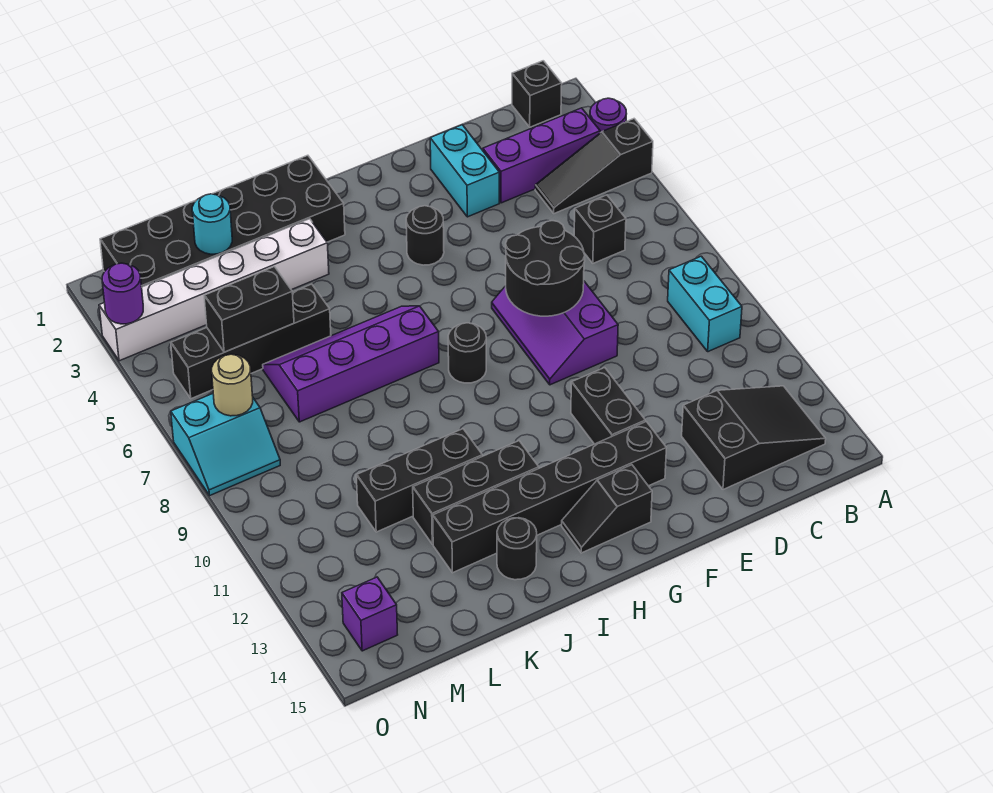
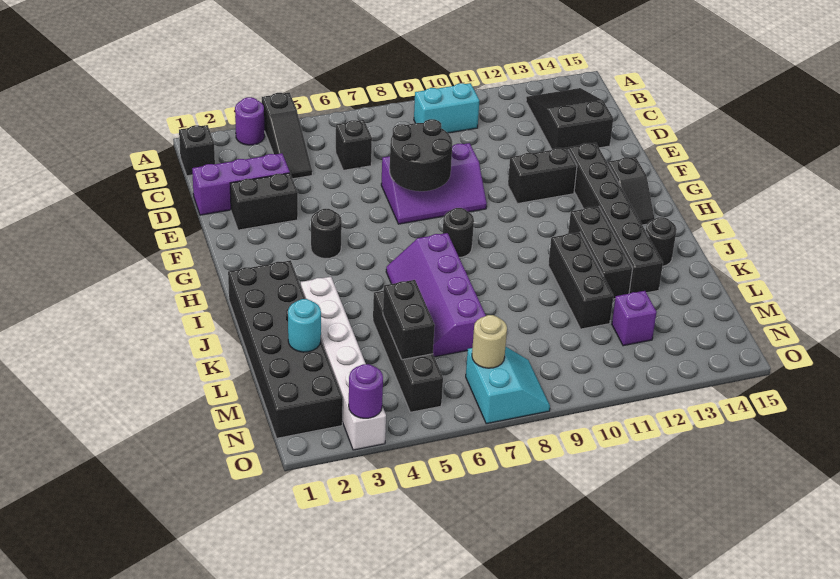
purple 1x3 brick [483,108,600,203] -> purple 1x3 brick turned to [192,153,290,215]
cyan 1x2 brick [430,125,499,217] -> black 1x2 brick [230,173,298,230]
purple 1x1 brick [342,577,398,651] -> purple 1x1 brick moved to [612,291,657,346]

